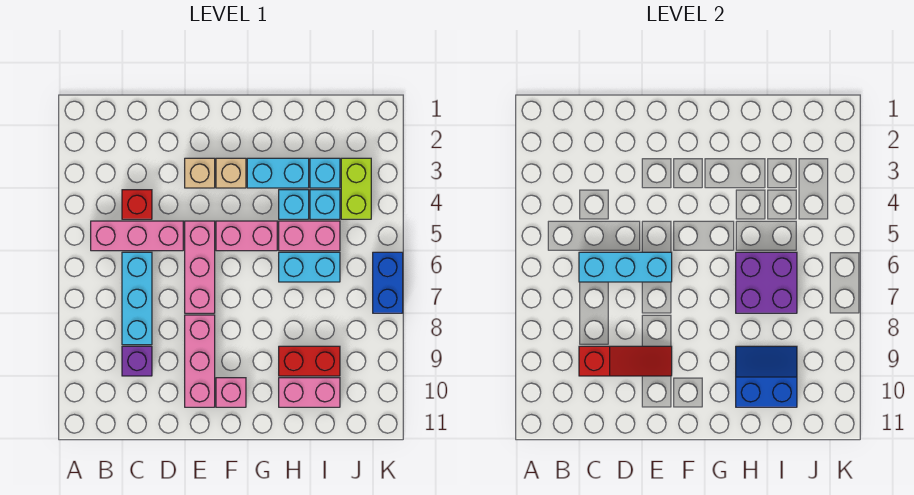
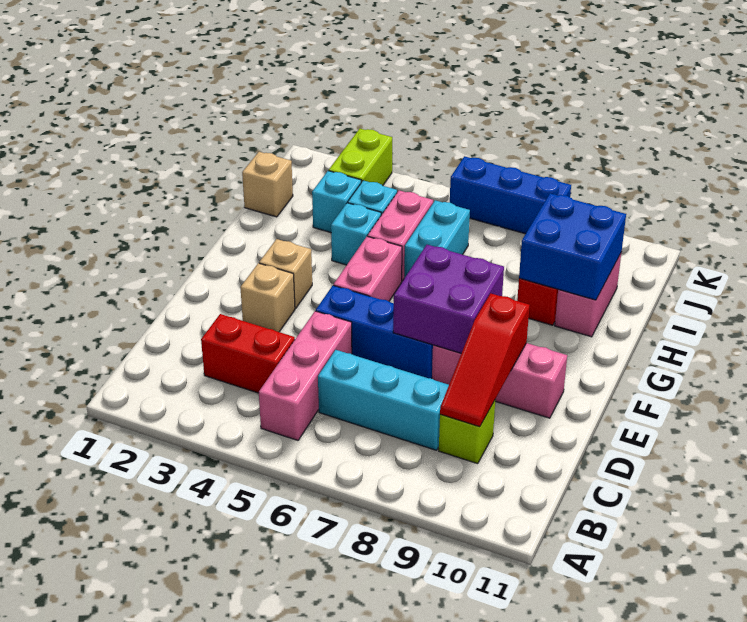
red 1x1 brick [122,190,152,219] -> red 1x2 brick [201,314,295,393]
cyan 1x3 brick [579,252,672,282] -> none
purple 1x1 brick [122,346,152,376] -> lime 1x1 brick [439,401,495,464]
red 1x3 slope [579,346,672,376] -> red 1x3 slope turned to [440,293,530,427]
pink 1x3 brick [185,221,215,313] -> blue 1x3 brick [316,285,433,379]
pink 1x1 brick [216,378,246,407] -> none
cyan 1x2 brick [247,158,309,188] -> none
purple 2x2 brick [736,252,797,313] -> purple 2x2 brick moved to [393,245,504,353]
blue 2x2 slope [736,346,797,407] -> blue 2x2 brick [519,193,626,300]
none -> tan 1x1 brick [242,152,293,217]
lime 1x2 brick [341,158,371,219] -> lime 1x2 brick turned to [329,129,392,186]
blue 1x2 brick [373,252,403,313] -> blue 1x3 brick [450,156,571,234]

